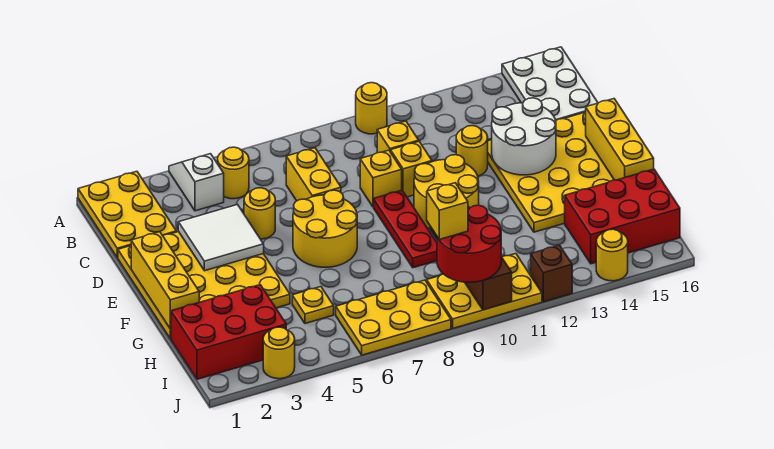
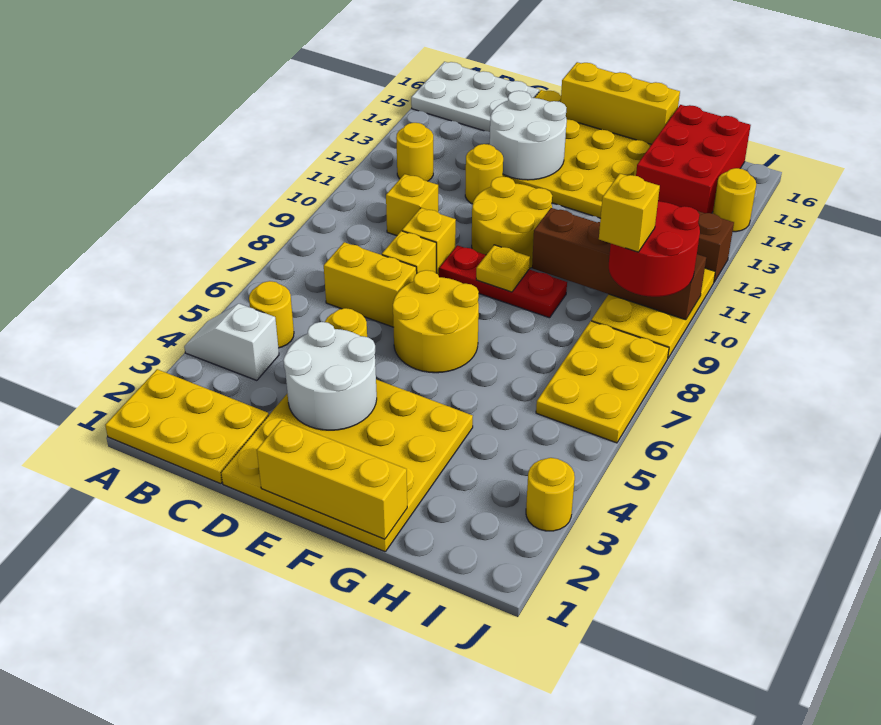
yellow 1x1 round brick [356,83,387,134] -> yellow 1x1 round brick moved to [396,123,433,181]
white 2x2 tile [178,205,264,271] -> white 2x2 round brick [283,322,377,430]
yellow 1x1 brick [391,142,432,197] -> yellow 1x1 brick moved to [382,231,436,273]
red 2x3 brick [171,285,286,379] -> none
yellow 1x1 plate [292,287,334,324] -> yellow 1x1 plate moved to [476,245,530,292]

